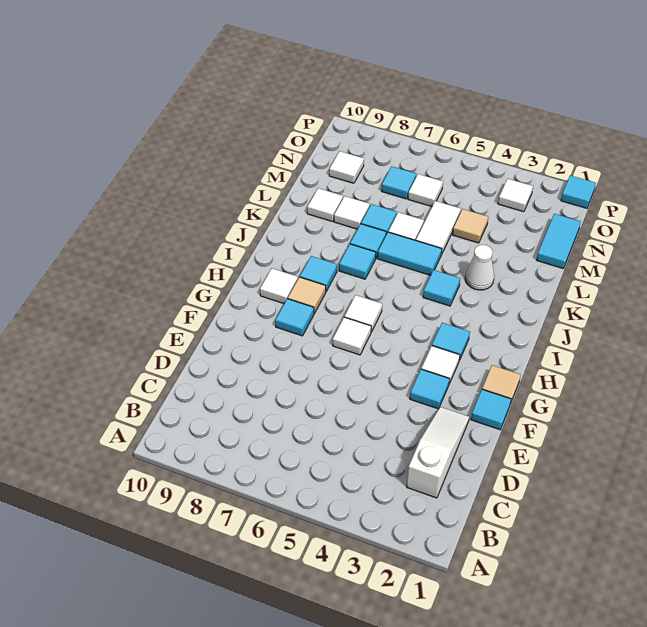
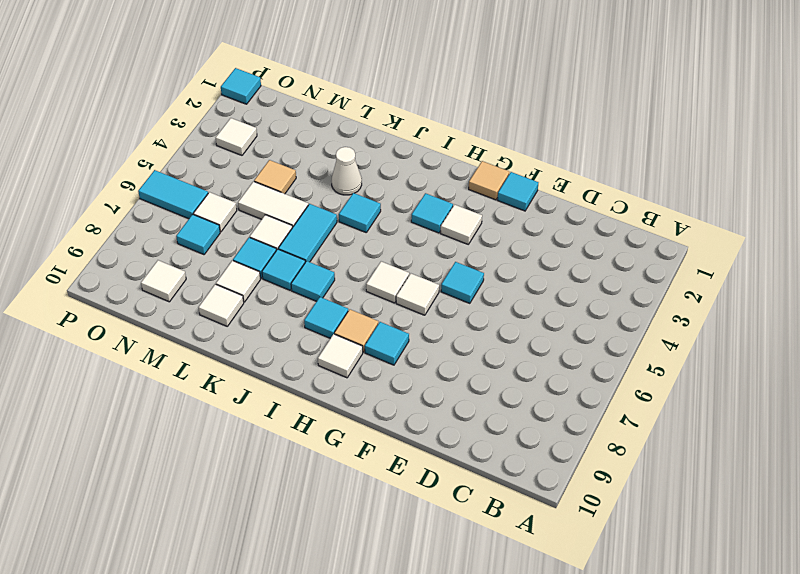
white 1x3 slope [407,407,469,498] -> none
cyan 1x1 tile [410,369,449,409] -> cyan 1x1 tile moved to [441,262,484,303]
cyan 1x2 tile [537,214,581,269] -> cyan 1x2 tile moved to [138,170,208,219]

